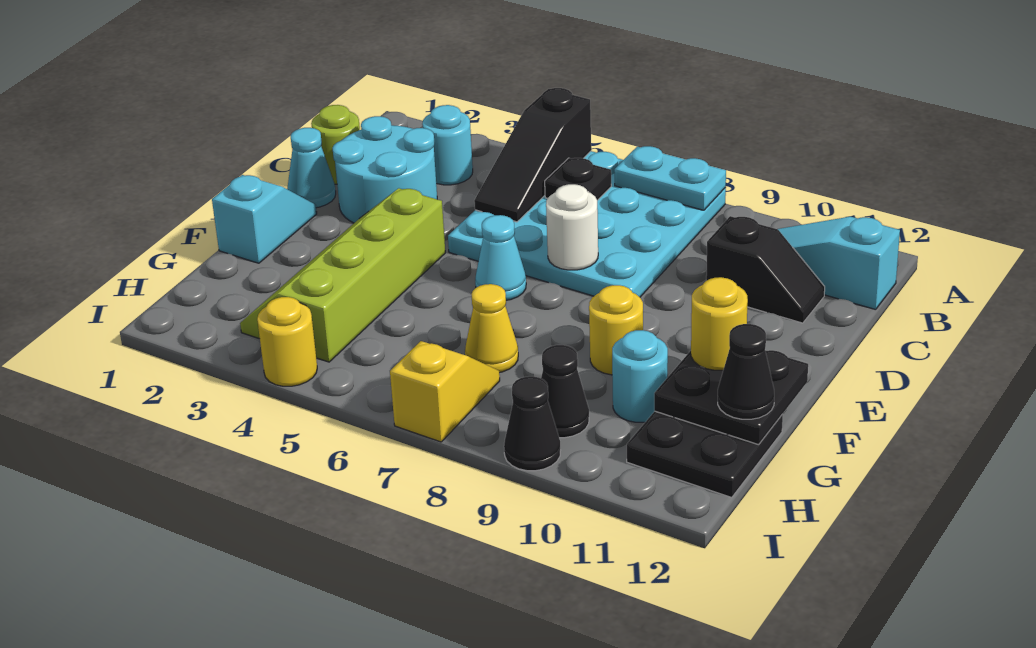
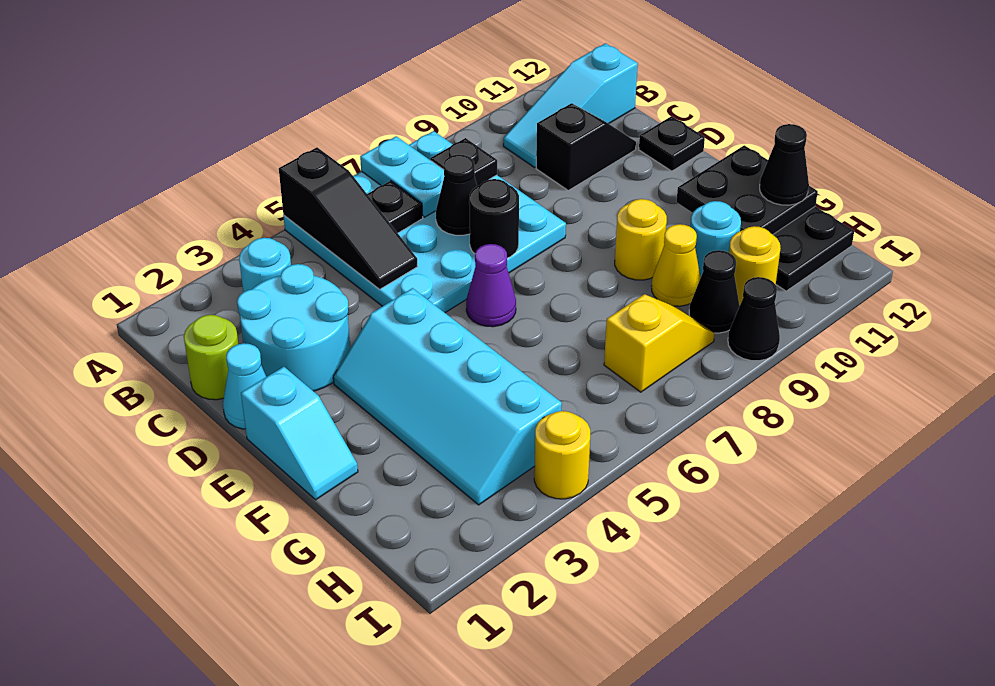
cyan 1x2 plate [614,146,726,210] -> cyan 1x2 plate turned to [360,136,444,217]
none -> black 1x1 plate [430,138,497,186]
none -> black 1x1 cone [436,155,477,235]
white 1x1 round brick [546,184,598,270] -> black 1x1 round brick [469,179,519,258]
none -> black 1x1 plate [639,116,705,171]
cyan 1x2 slope [212,175,317,263] -> cyan 1x2 slope turned to [241,367,358,500]
lime 2x4 slope [240,188,445,362] -> cyan 2x4 slope [333,288,562,505]
cyan 1x1 cone [475,215,526,300] -> purple 1x1 cone [466,244,516,327]
yellow 1x1 round brick [691,277,748,370] -> yellow 1x1 round brick moved to [729,226,781,305]
yellow 1x1 cone [465,284,518,373] -> yellow 1x1 cone moved to [652,224,701,306]
yellow 1x2 slope [390,341,500,442] -> yellow 1x2 slope turned to [604,294,715,392]

